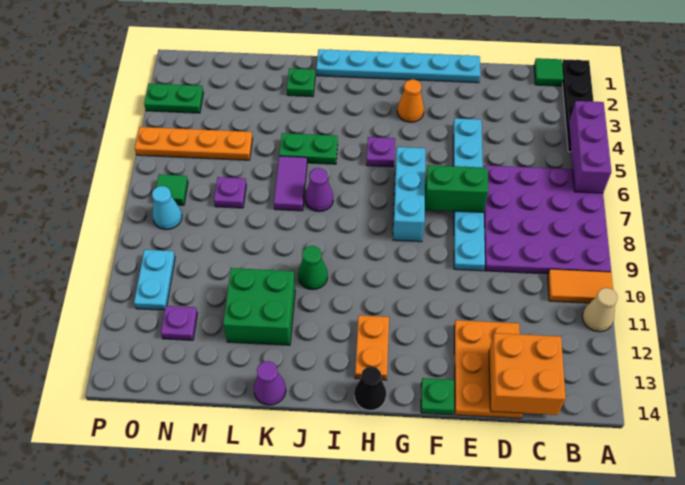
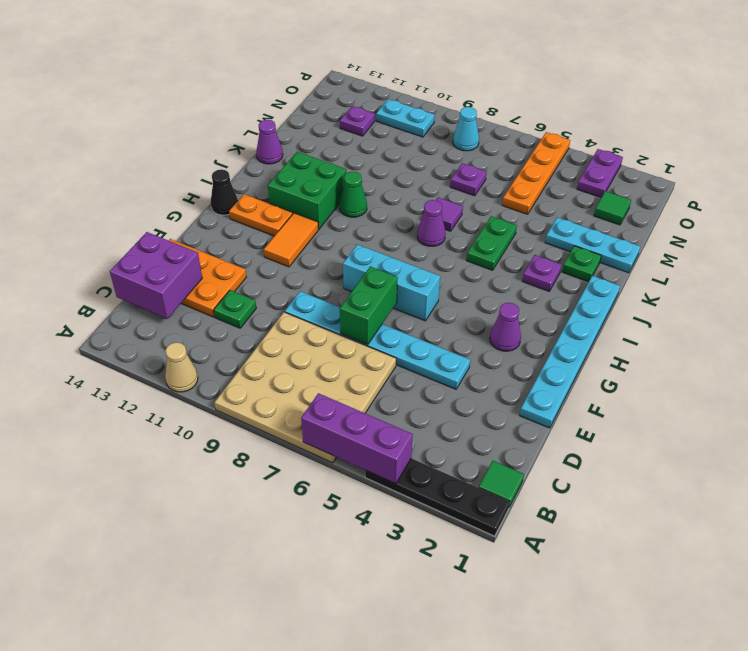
purple 4x4 plate [484,165,611,274] -> tan 4x4 plate [214,312,396,463]
orange 1x2 tile [548,269,613,303] -> orange 1x2 tile moved to [264,213,318,267]
orange 2x2 brick [489,333,566,415] -> purple 2x2 brick [110,232,202,319]
green 1x1 plate [421,378,454,415] -> green 1x1 plate moved to [214,290,256,328]
orange 1x1 cone [397,79,424,122] -> purple 1x1 cone [490,303,521,351]
purple 1x1 plate [366,137,395,167] -> purple 1x1 plate moved to [522,255,562,291]
purple 1x2 tile [274,156,307,211] -> purple 1x1 tile [436,197,463,231]
green 2x2 brick [223,268,295,345] -> green 2x2 brick moved to [268,152,346,229]
none -> cyan 1x3 plate [545,217,640,273]
green 1x2 plate [144,83,203,113] -> purple 1x2 plate [577,149,623,197]
green 1x1 tile [156,174,188,205] -> green 1x1 tile moved to [594,191,631,225]

